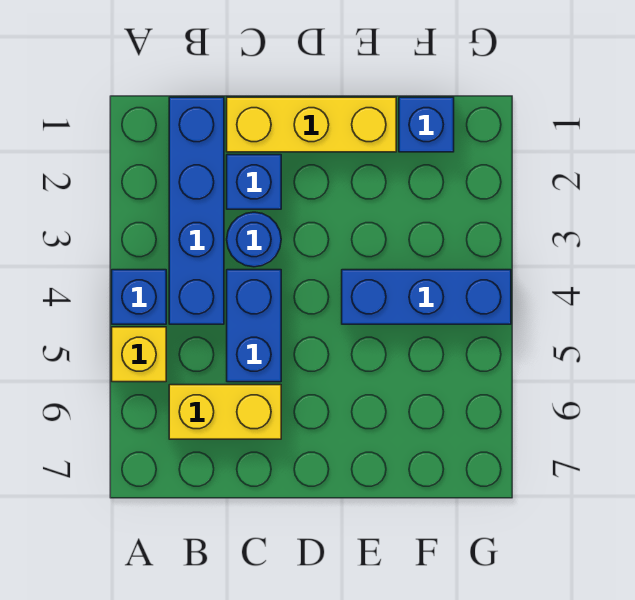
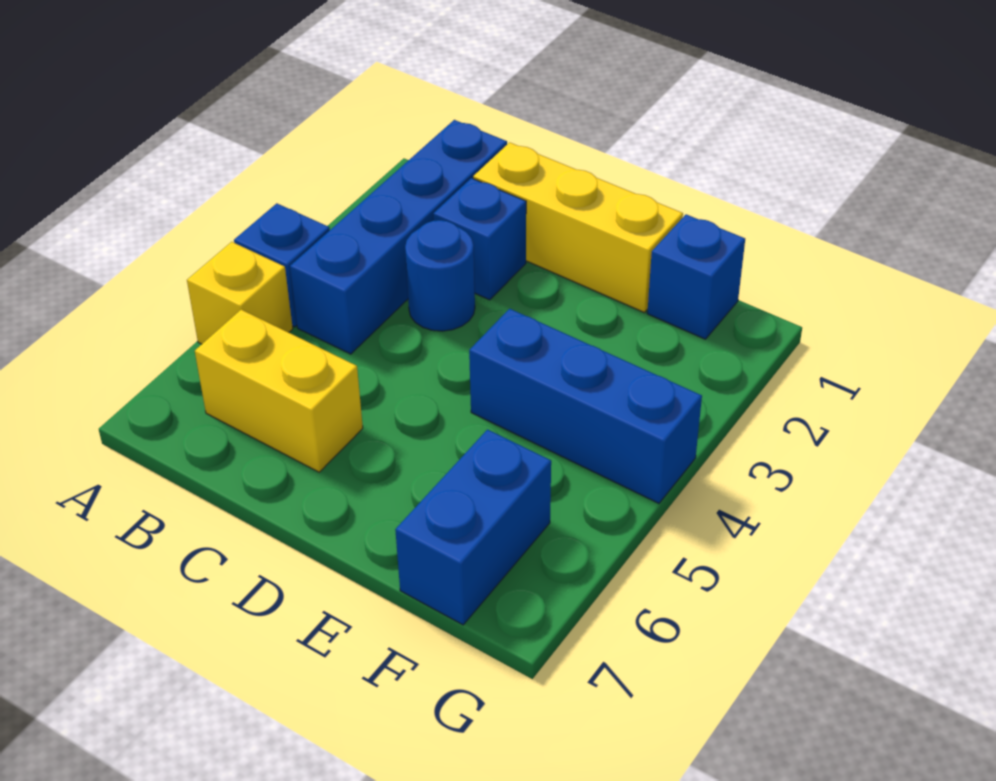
blue 1x2 brick [227,270,281,382] -> blue 1x2 brick moved to [395,430,551,625]

